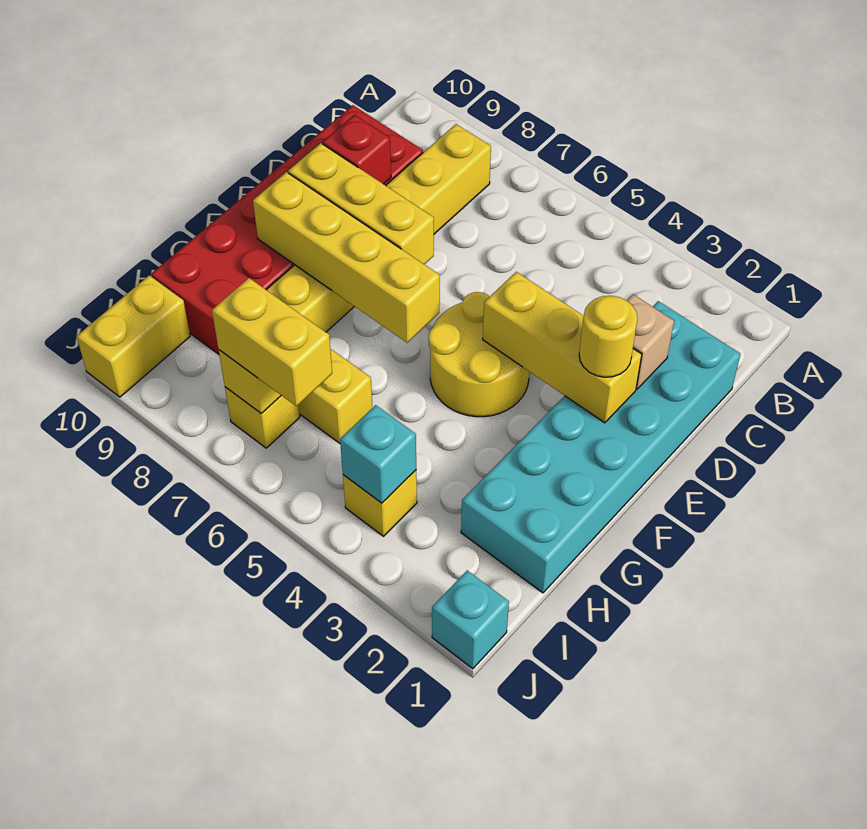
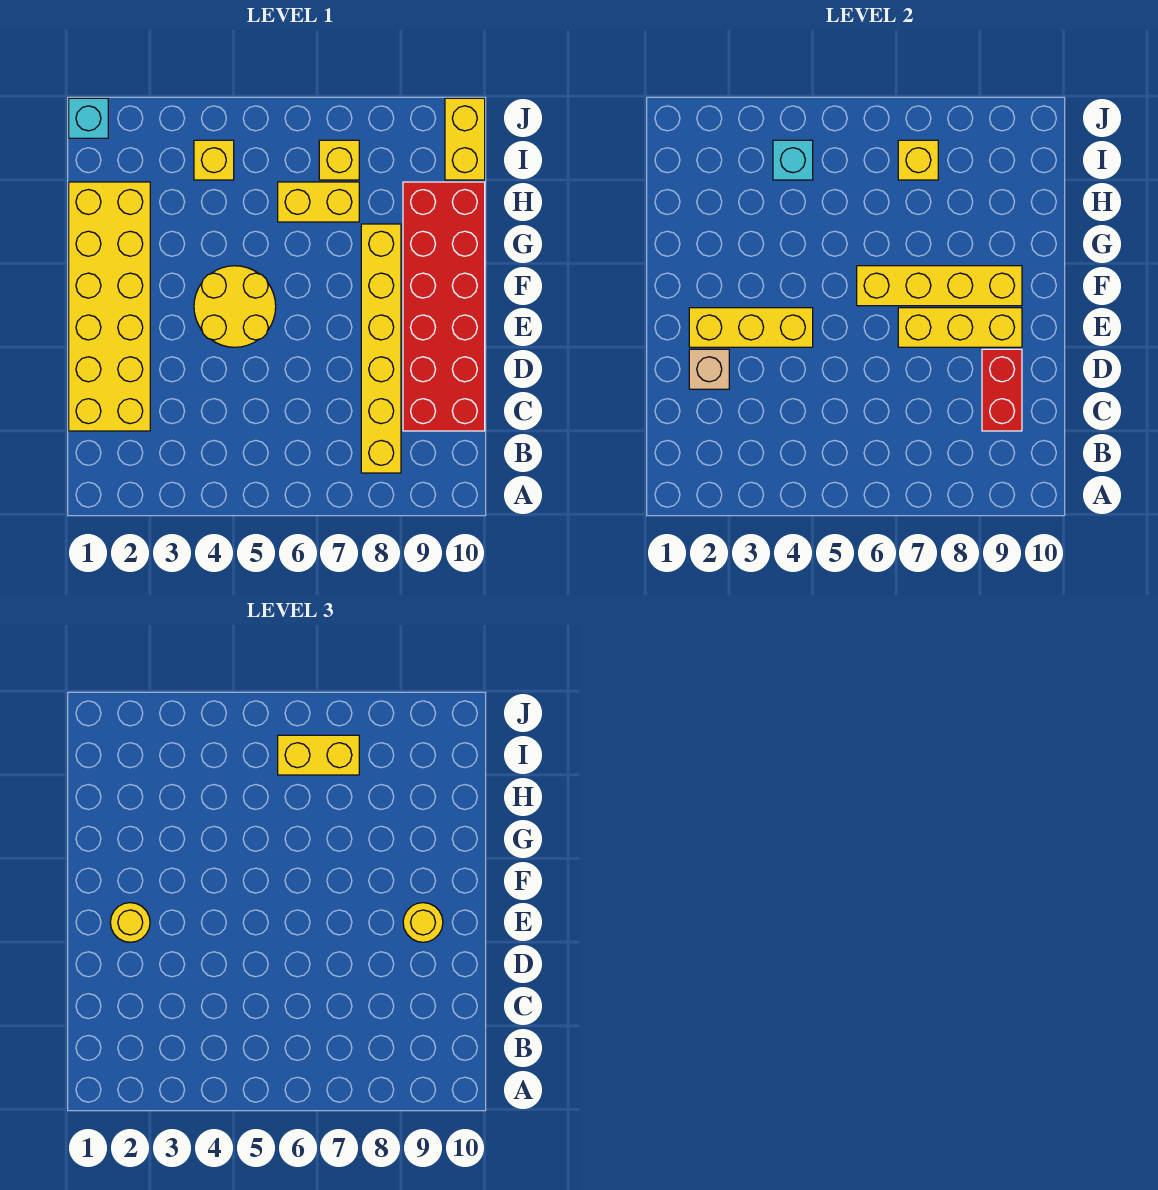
cyan 2x6 brick [461,301,740,593] -> yellow 2x6 brick [69,182,150,431]
red 1x1 brick [323,115,391,184] -> red 1x2 brick [982,349,1022,431]
none -> yellow 1x1 round brick [403,903,443,942]

